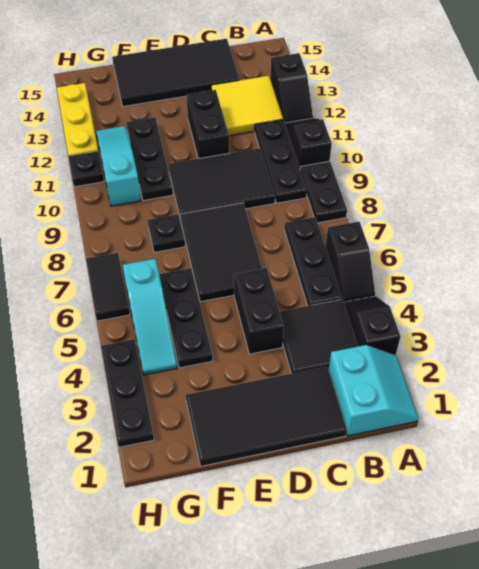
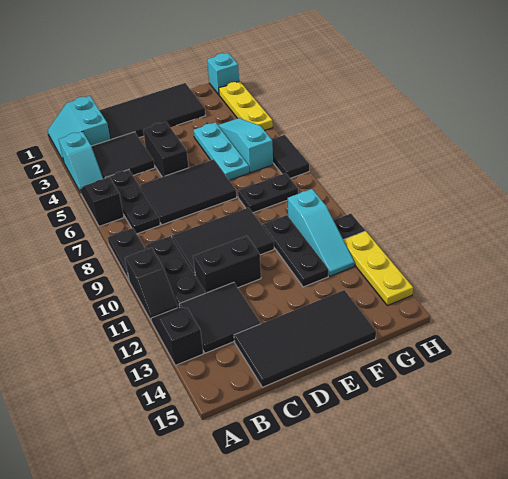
black 1x2 slope [344,296,400,355] -> cyan 1x2 slope [59,131,103,193]
yellow 2x2 tile [212,76,283,136] -> black 2x2 tile [179,282,261,353]
black 2x3 tile [180,203,262,302] -> black 2x3 tile turned to [140,159,237,225]
black 1x2 brick [187,90,229,159] -> black 1x2 brick turned to [193,236,261,293]
black 1x3 plate [159,268,212,368] -> cyan 1x3 plate [194,122,249,180]
black 1x1 plate [148,214,185,253] -> black 1x2 plate [238,173,298,213]
none -> cyan 1x1 brick [207,53,239,95]
black 1x3 plate [101,339,154,447] -> yellow 1x3 plate [219,81,273,131]

